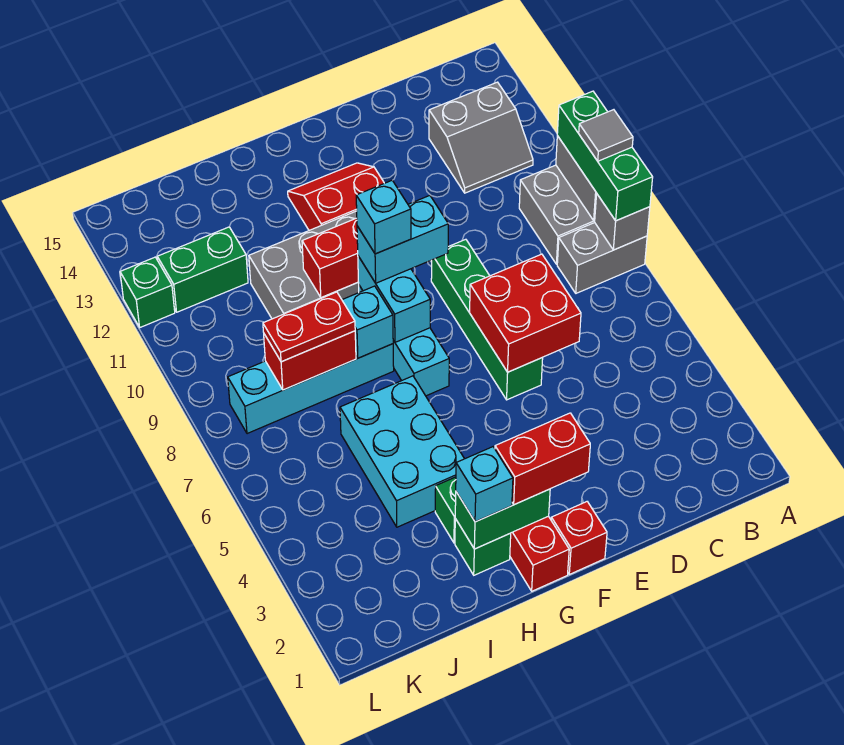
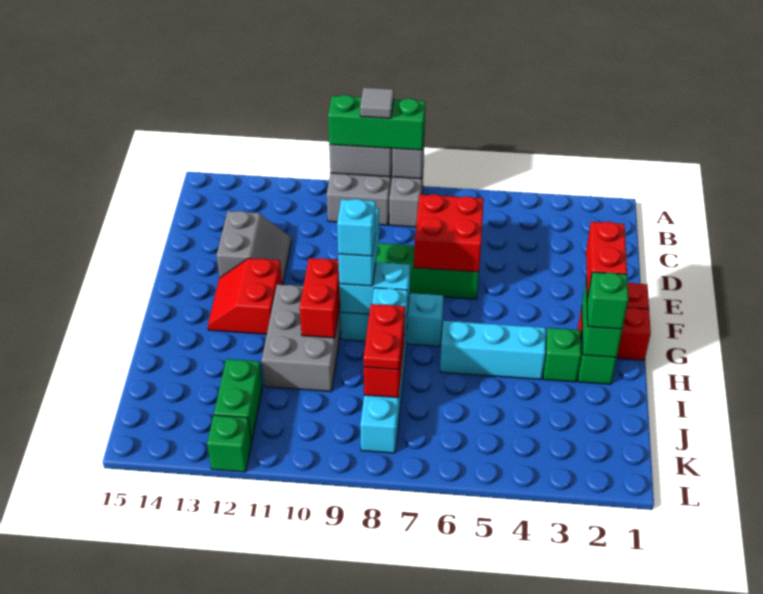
grey 2x2 slope [429,82,533,193] -> grey 2x2 slope moved to [217,211,291,285]
cyan 1x1 brick [456,447,513,522] -> green 1x1 brick [587,272,628,329]
cyan 2x3 brick [340,376,464,527] -> cyan 1x3 brick [440,321,546,379]

